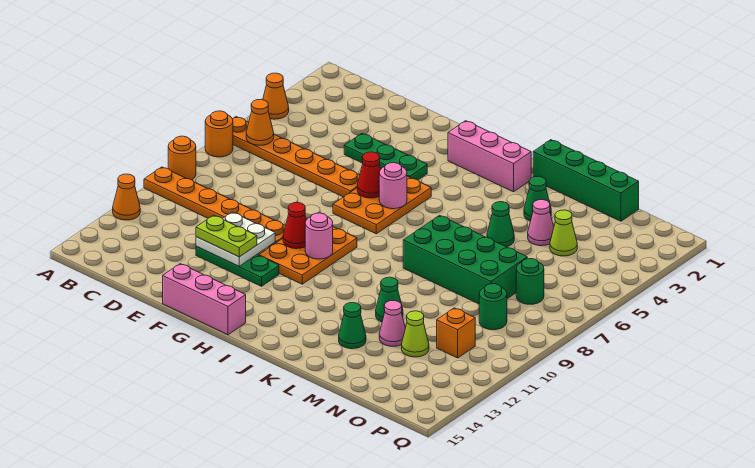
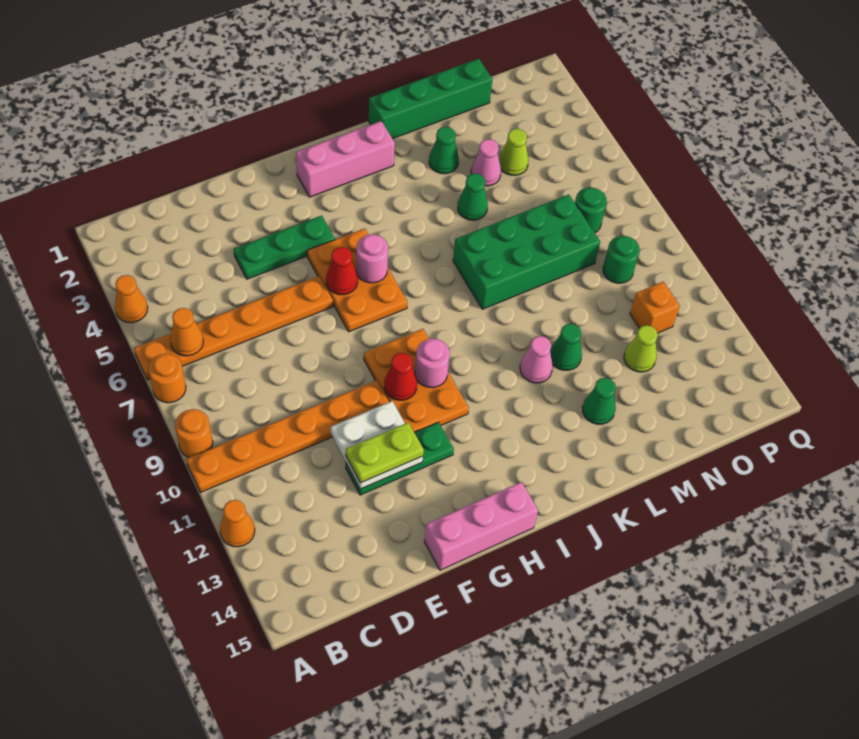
pink 1x1 cone [379,301,405,346] -> pink 1x1 cone moved to [520,336,553,383]

